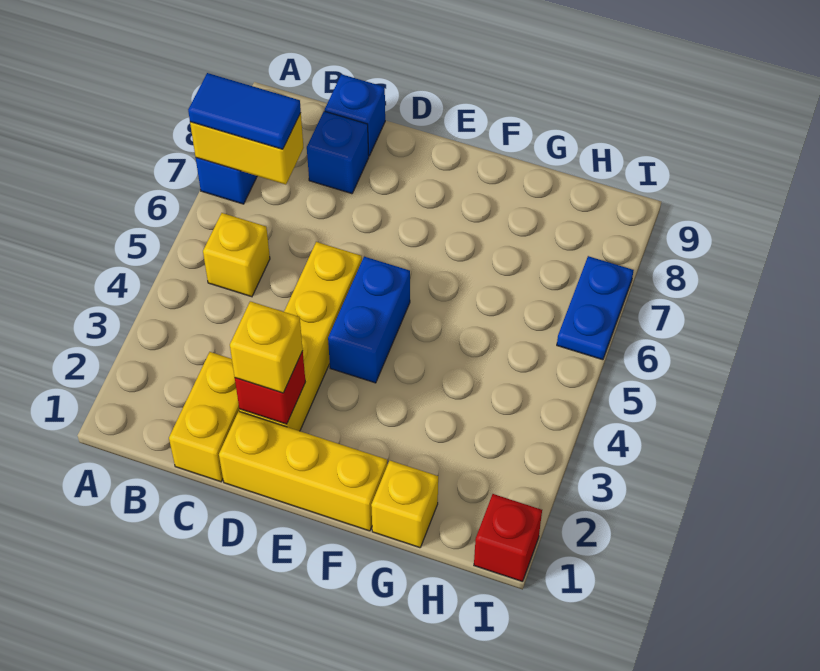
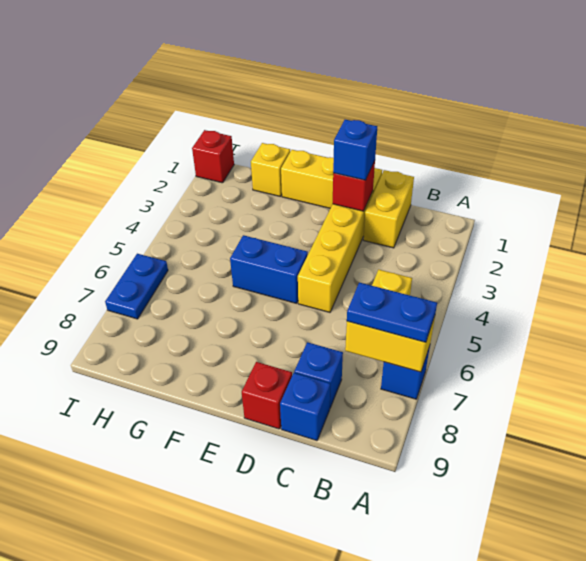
blue 1x2 tile [188,73,301,149] -> blue 1x2 plate [347,283,437,342]
yellow 1x1 brick [230,301,303,393] -> blue 1x1 brick [333,120,377,180]
none -> red 1x1 brick [242,362,292,429]
blue 1x2 brick [328,256,410,383] -> blue 1x2 brick turned to [230,235,308,303]

